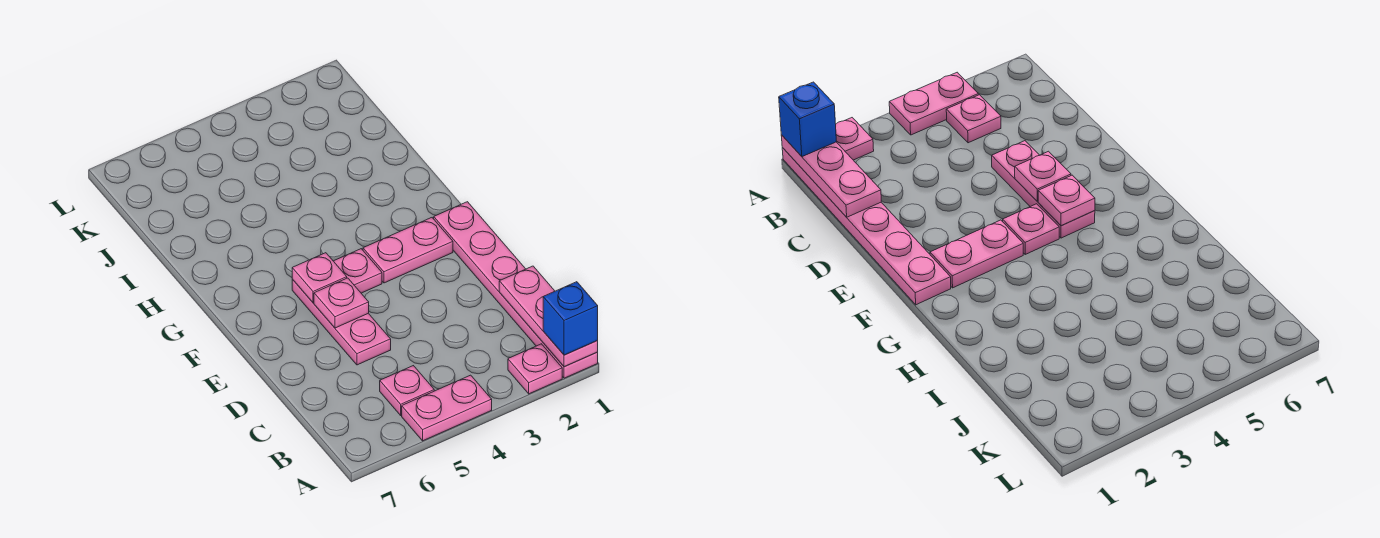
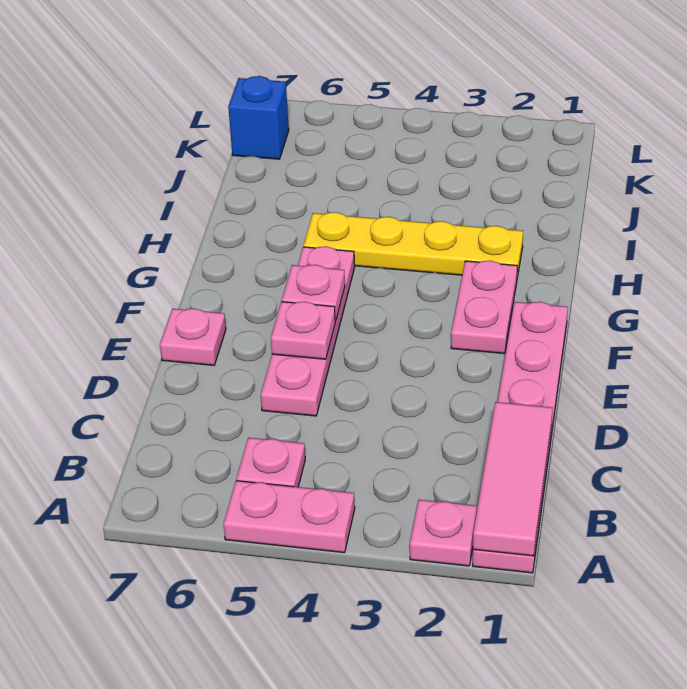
pink 1x3 plate [499,266,598,367] -> pink 1x3 tile [473,402,552,556]
blue 1x1 brick [543,282,598,355] -> blue 1x1 brick moved to [228,76,289,159]
pink 1x3 plate [292,279,391,365] -> pink 1x4 plate [261,246,355,416]
pink 1x2 plate [363,218,453,283] -> pink 1x2 plate turned to [451,261,517,354]
pink 1x1 plate [334,249,382,293] -> pink 1x1 plate moved to [160,308,226,365]
none -> yellow 1x4 plate [303,212,523,277]

